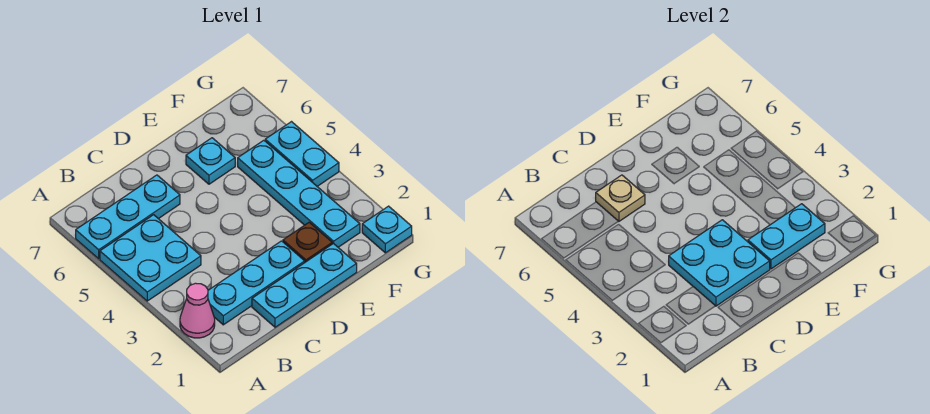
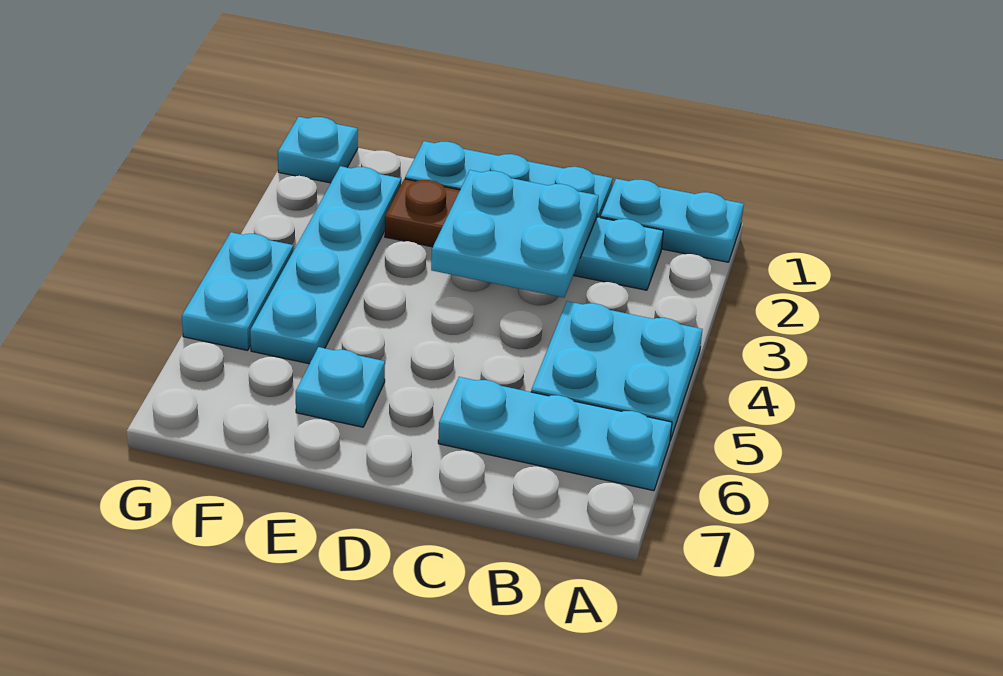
pink 1x1 cone [180,283,215,338] -> none
tan 1x1 plate [596,175,645,222] -> none
cyan 1x2 plate [748,204,825,269] -> cyan 1x2 plate moved to [601,179,744,262]

